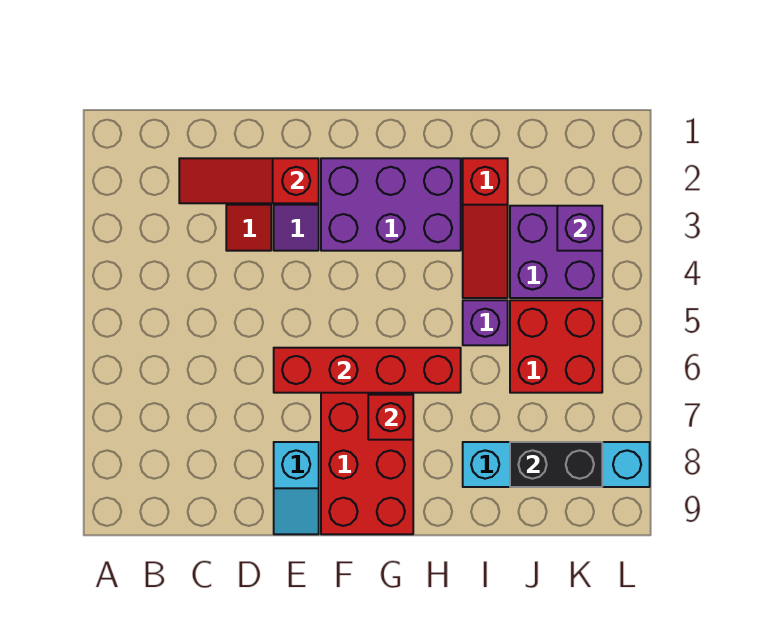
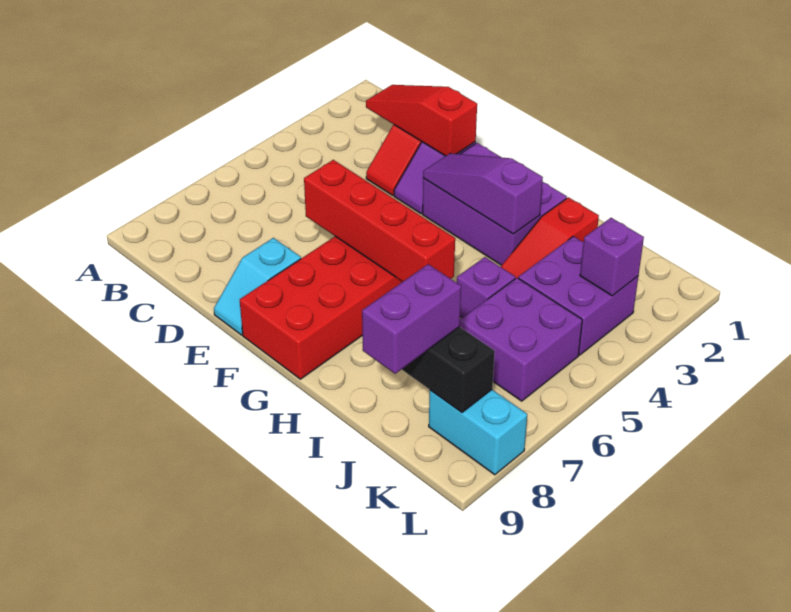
none -> purple 1x3 slope [423,153,543,234]
red 1x1 brick [368,395,413,440] -> none
cyan 1x4 brick [463,442,650,487] -> cyan 1x2 brick [429,390,527,475]
red 2x2 brick [510,300,602,393] -> purple 2x2 brick [460,278,582,401]
none -> purple 1x2 brick [362,264,461,374]

